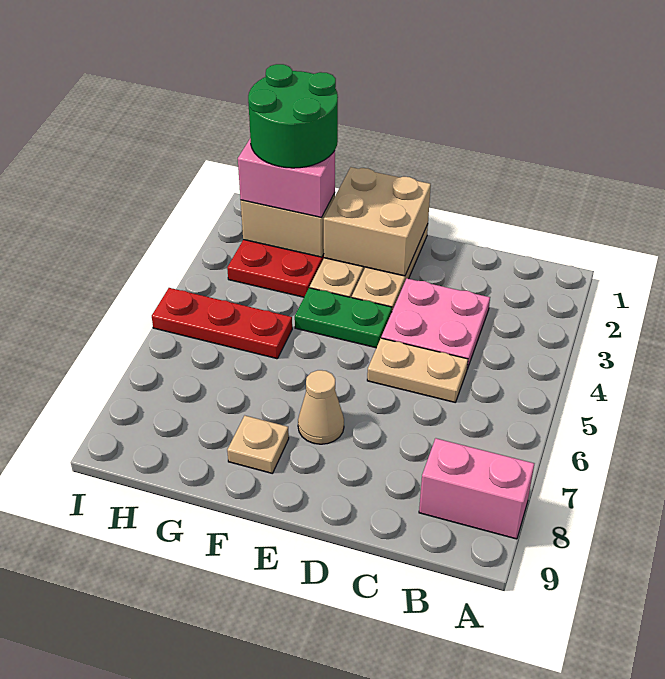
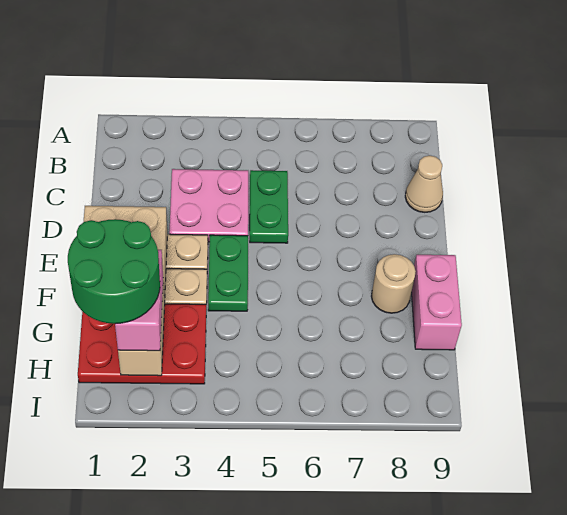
pink 1x2 brick [419,438,534,539] -> pink 1x2 brick moved to [412,255,462,350]
tan 1x2 plate [367,338,468,402] -> green 1x2 plate [250,170,288,243]
tan 1x1 cone [298,370,344,444] -> tan 1x1 cone moved to [405,156,443,212]
tan 1x1 plate [227,416,289,473] -> tan 1x1 round brick [371,254,416,313]
red 1x3 plate [152,288,292,359] -> none

